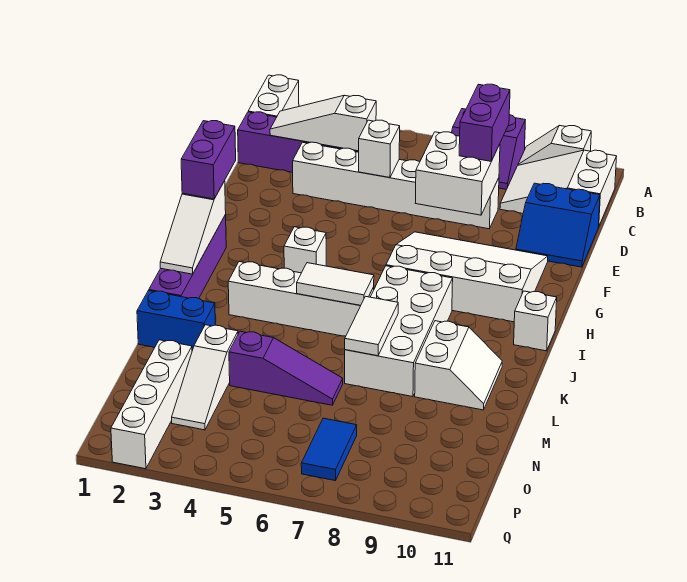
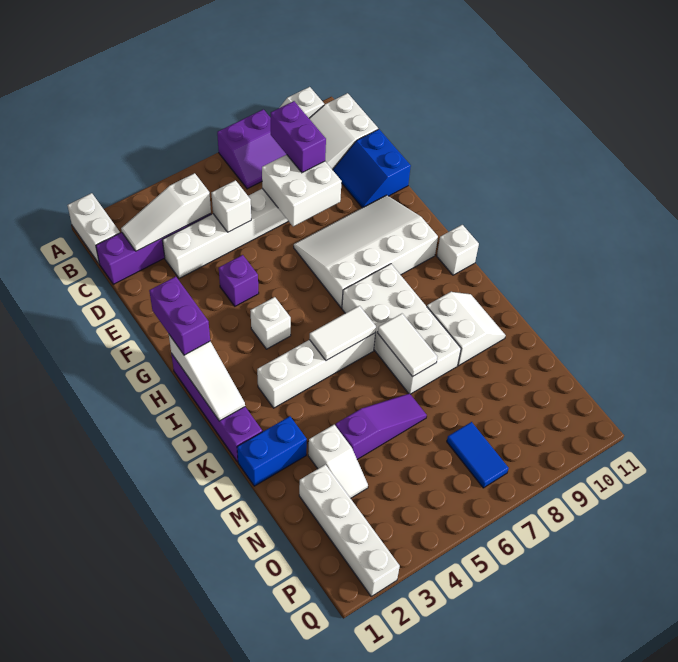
blue 2x2 slope [516,183,600,267] -> blue 2x2 slope turned to [333,129,411,208]
none -> purple 1x1 brick [219,255,259,306]
white 1x3 slope [172,325,238,430] -> white 1x2 slope [308,425,368,498]

